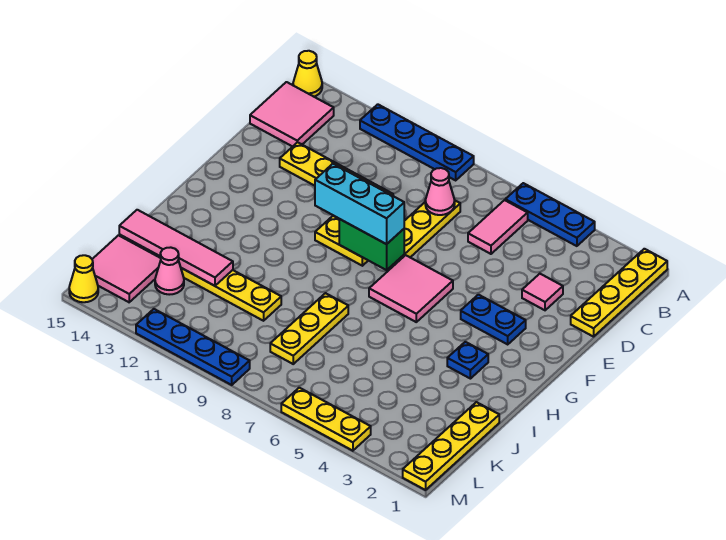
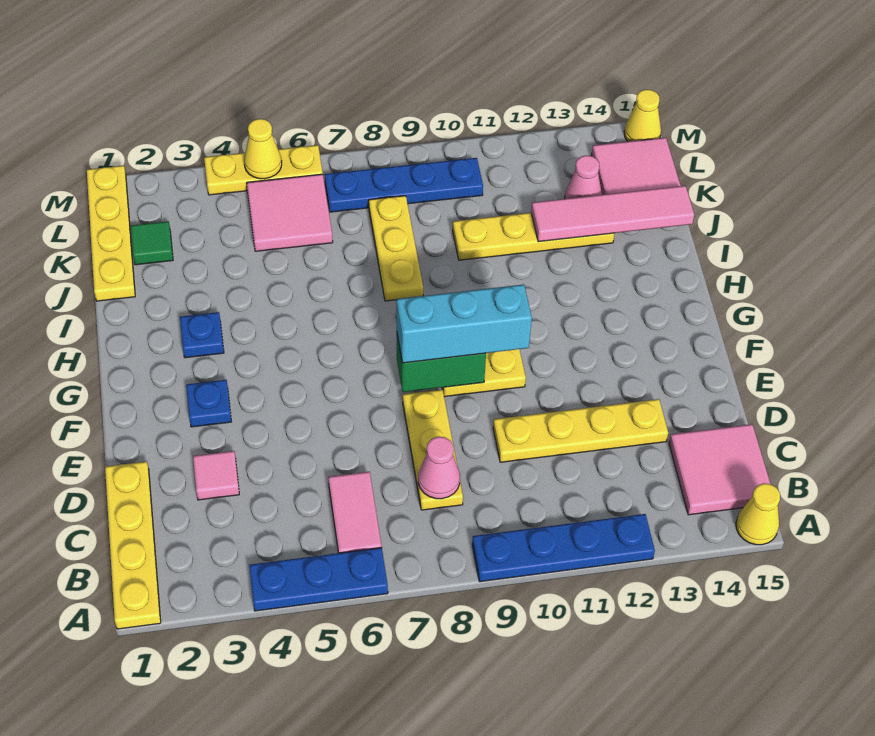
blue 1x2 plate [461,295,526,344] -> blue 1x1 plate [186,380,231,427]
pink 2x2 tile [369,255,453,322] -> pink 2x2 tile moved to [247,174,333,251]
none -> green 1x1 tile [131,221,173,265]
none -> yellow 1x1 cone [244,119,282,179]
blue 1x4 plate [136,309,250,385] -> blue 1x4 plate moved to [325,158,483,212]

